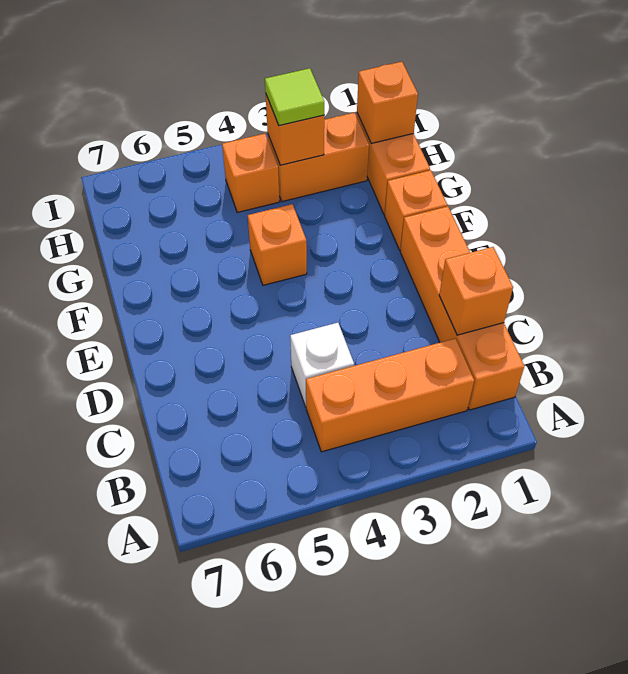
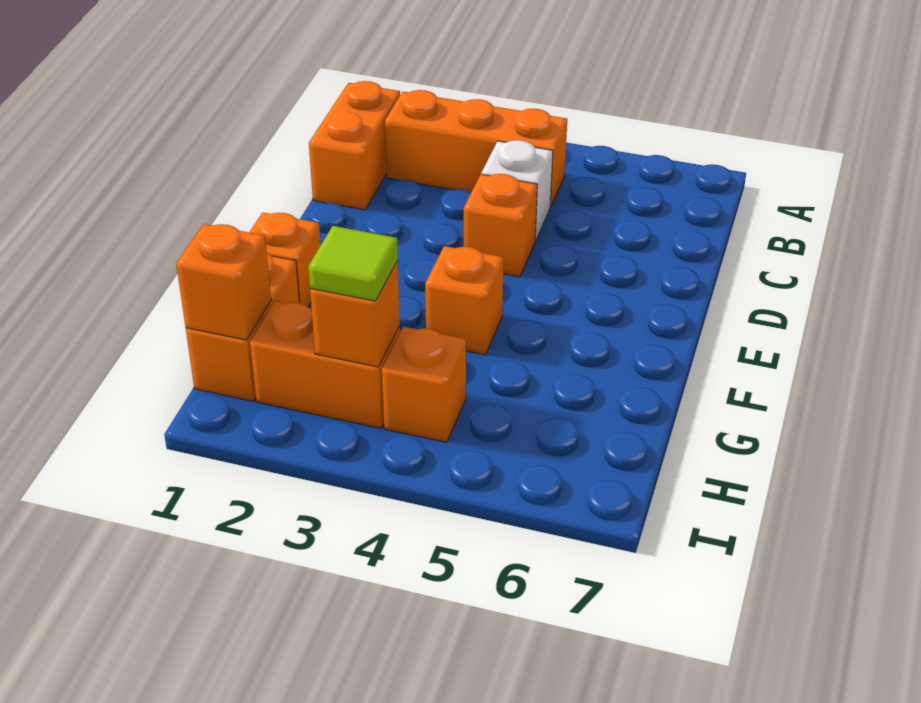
orange 1x4 brick [400,206,524,410] -> orange 1x2 brick [309,81,400,210]
orange 1x1 brick [439,247,513,335] -> orange 1x1 brick moved to [464,174,537,277]

